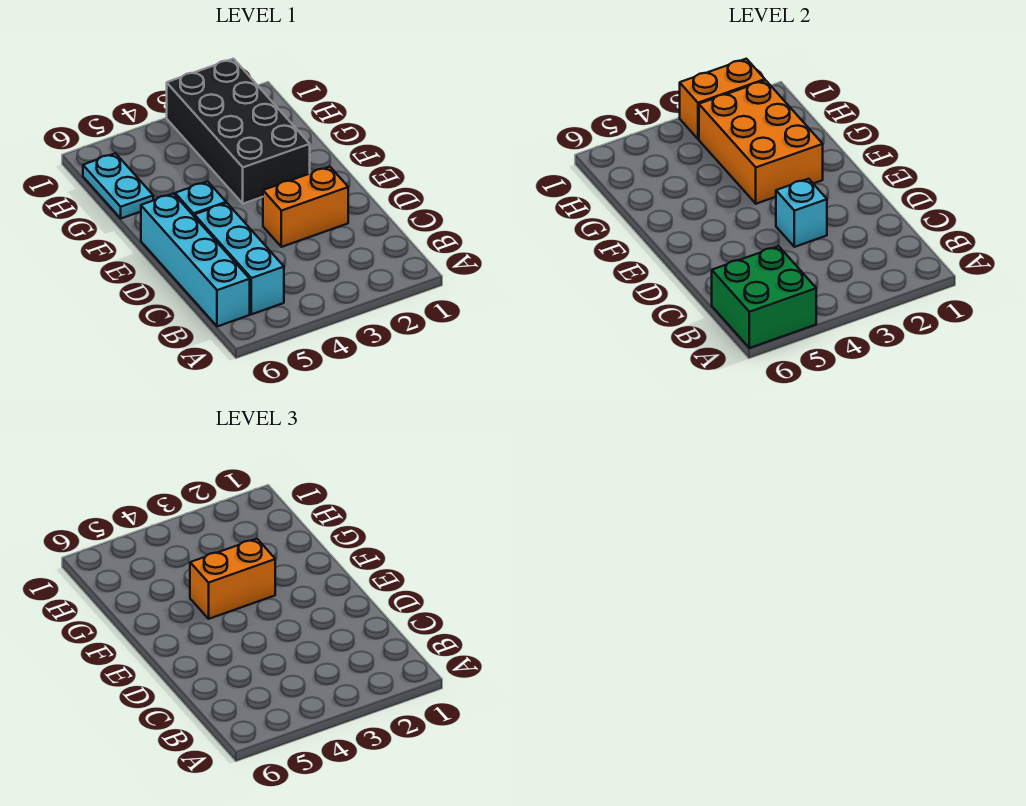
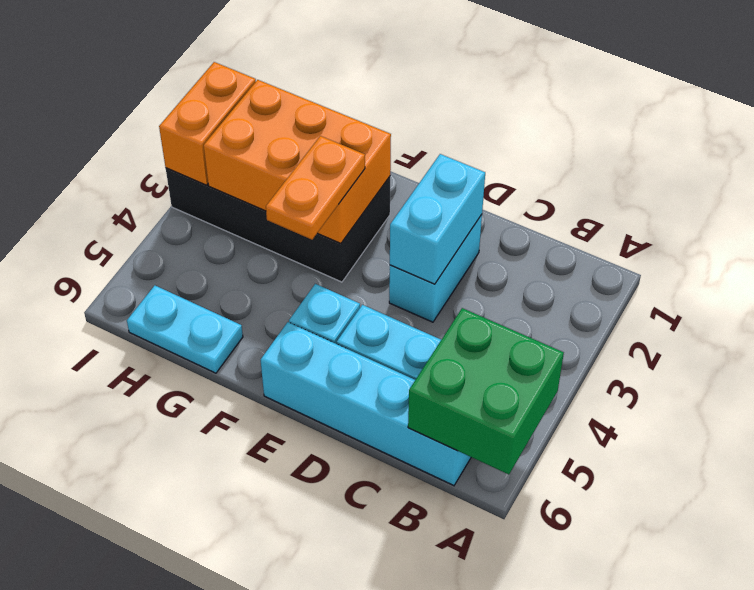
orange 1x2 brick [263,167,348,247] -> cyan 1x2 brick [389,215,482,322]
cyan 1x1 brick [776,179,827,247] -> cyan 1x2 brick [390,154,485,284]
orange 1x2 brick [190,539,275,619] -> orange 1x2 plate [266,136,365,240]

